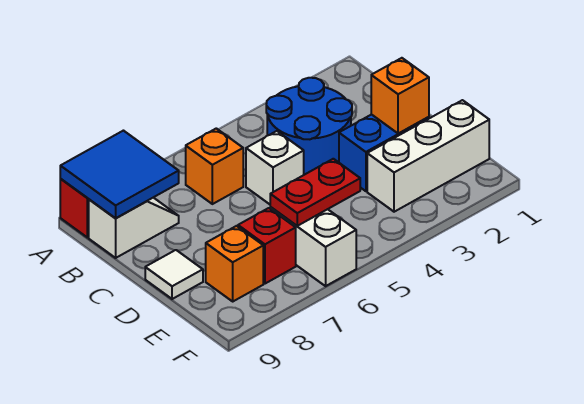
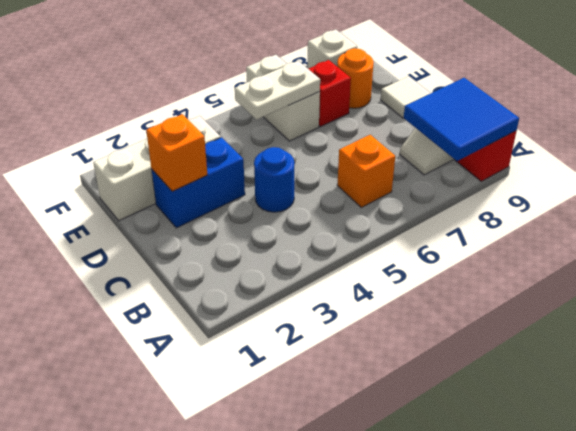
blue 2x2 round brick [266,78,352,175] -> blue 1x1 round brick [254,147,294,212]
white 1x1 brick [246,131,304,204] -> white 1x1 brick moved to [307,30,357,69]
red 1x2 plate [270,159,360,226] -> white 1x2 plate [235,61,320,120]
orange 1x1 brick [206,226,263,301] -> orange 1x1 round brick [337,48,374,108]

